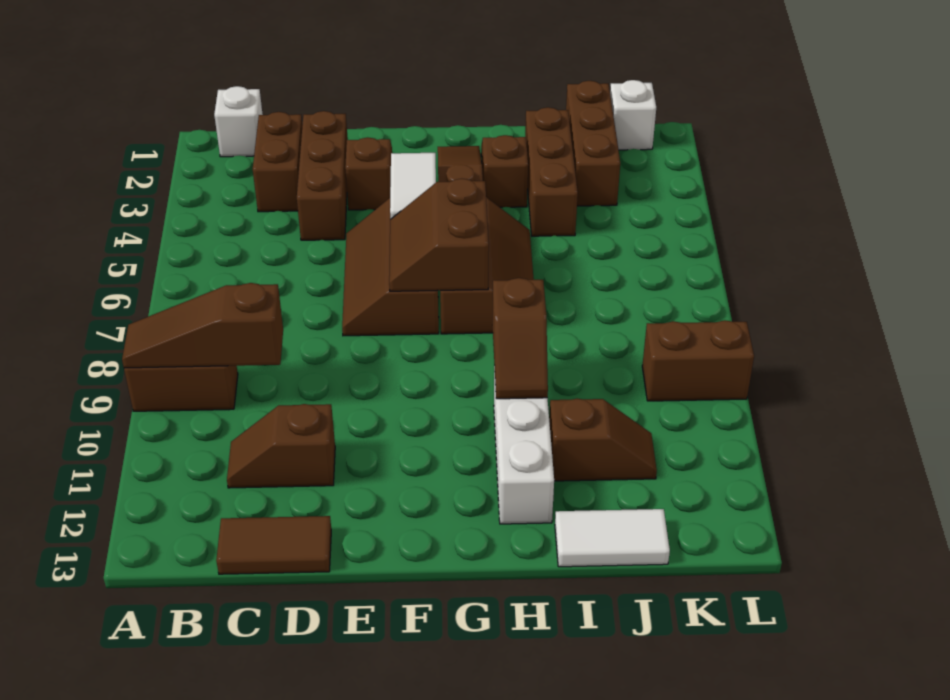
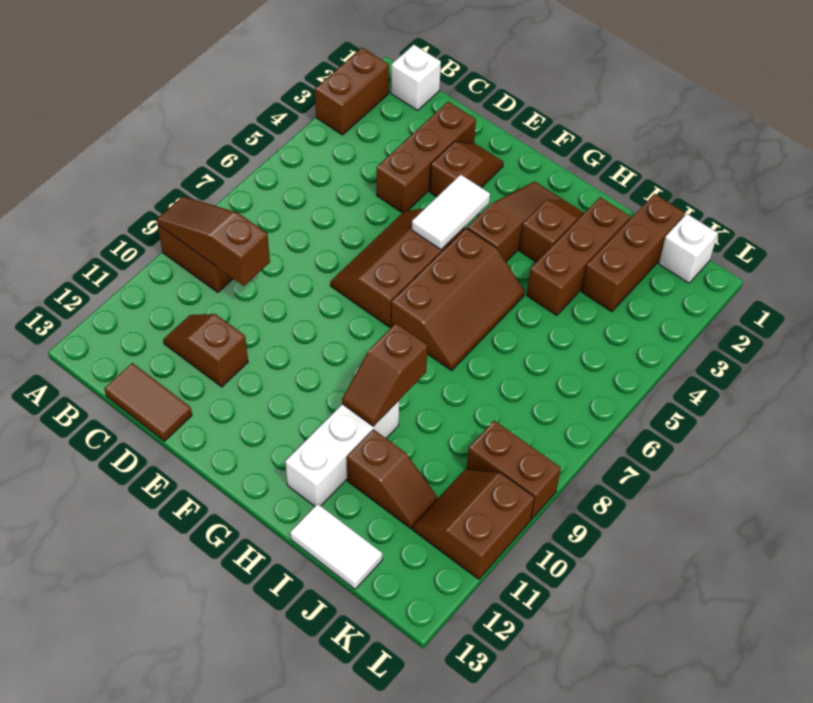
brown 1x2 brick [253,112,302,212] -> brown 1x2 brick moved to [315,48,389,135]
brown 2x2 slope [389,179,489,291] -> brown 2x2 slope moved to [413,469,535,579]

